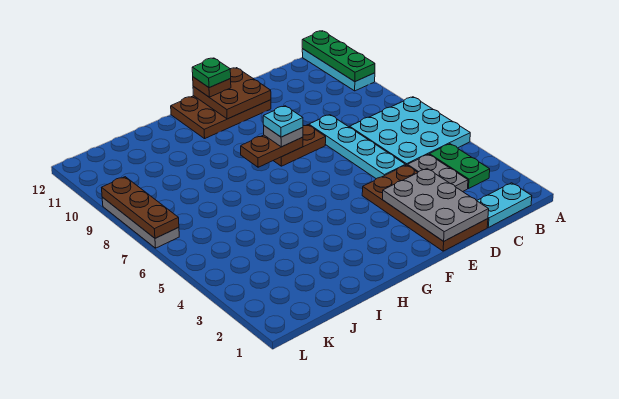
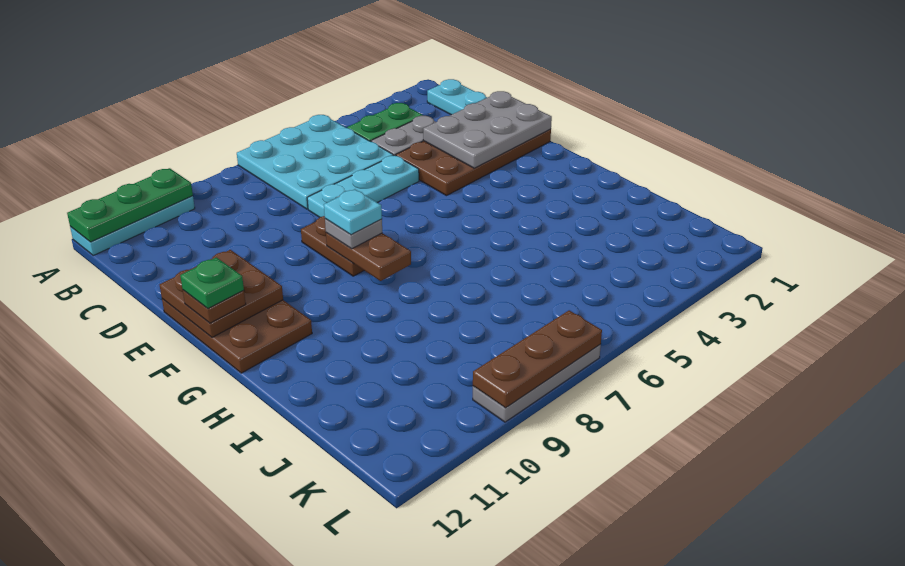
cyan 1x4 plate [309,115,406,179] -> cyan 1x3 plate [307,155,419,217]

